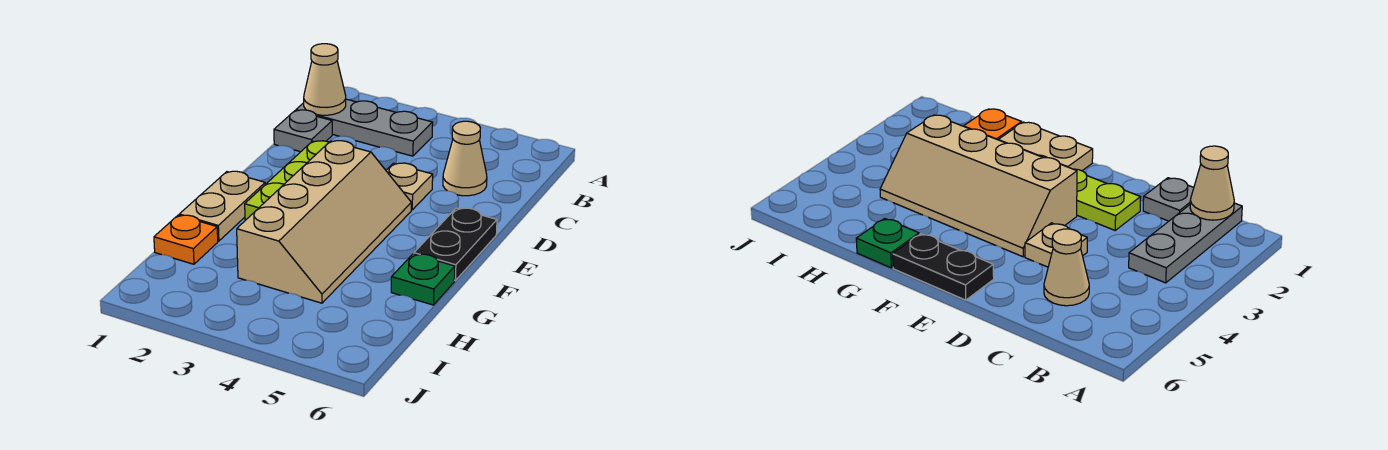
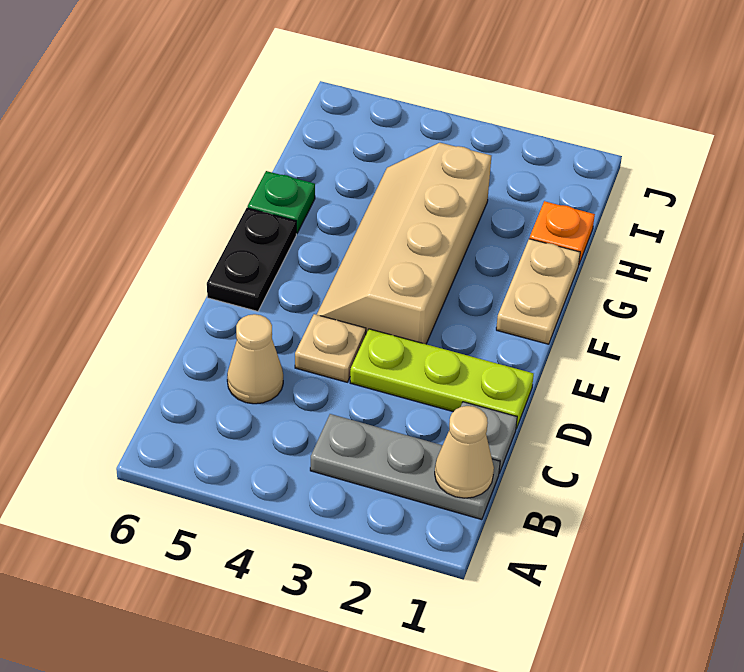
lime 1x3 plate [245,141,329,219] -> lime 1x3 plate turned to [350,329,534,429]

